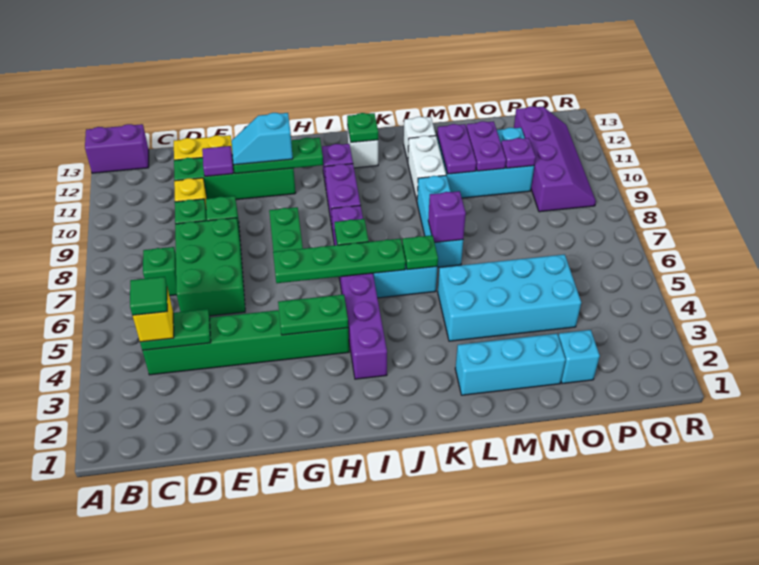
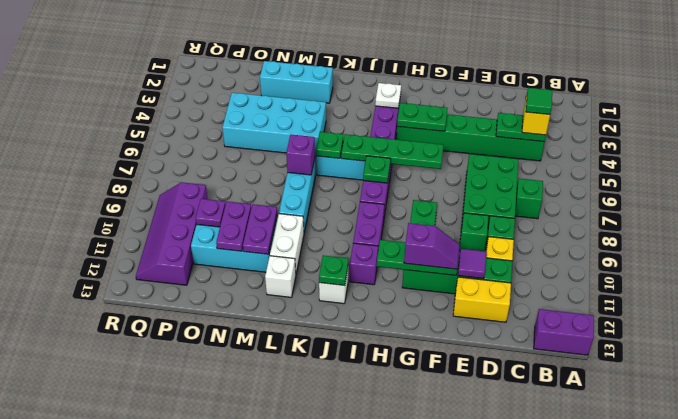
cyan 1x2 slope [232,113,293,165] -> purple 1x2 slope [404,223,460,269]
none -> white 1x1 plate [375,83,401,108]
cyan 1x1 brick [558,330,600,384] -> none

